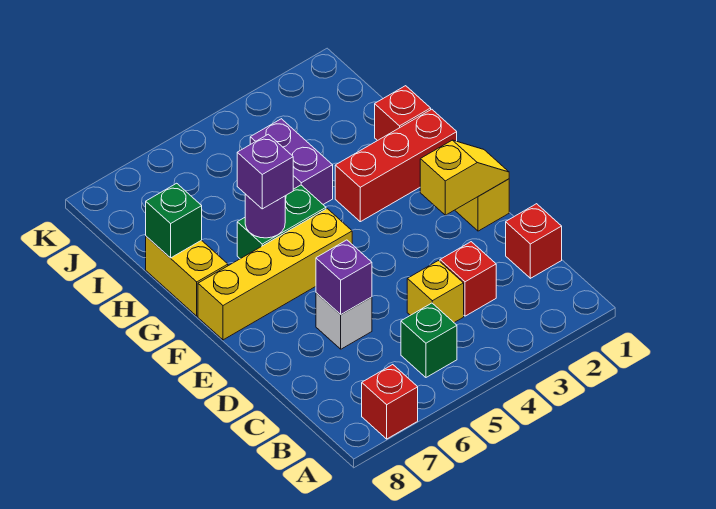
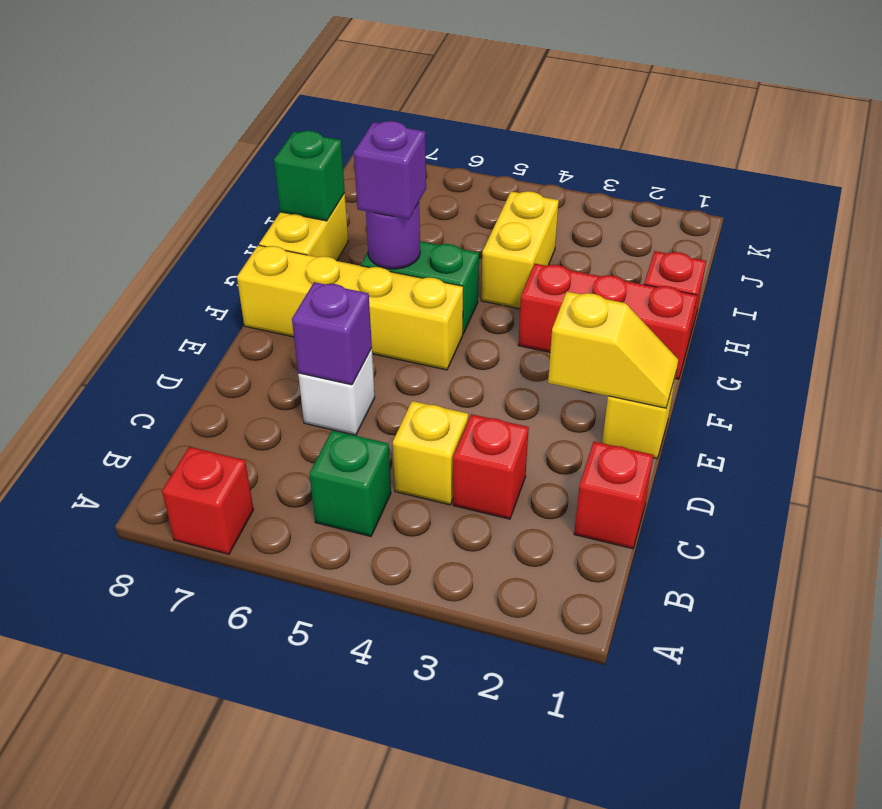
purple 1x2 brick [250,119,333,204] -> yellow 1x2 brick [481,191,559,309]

